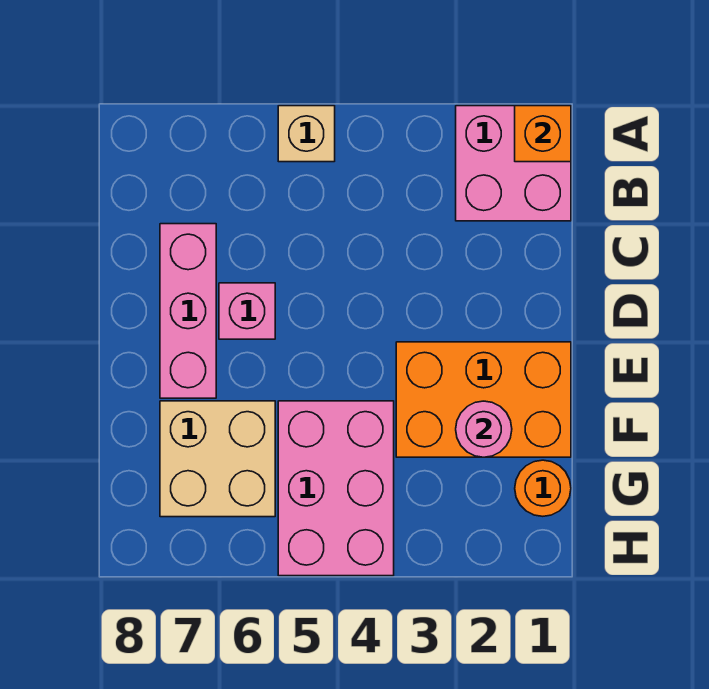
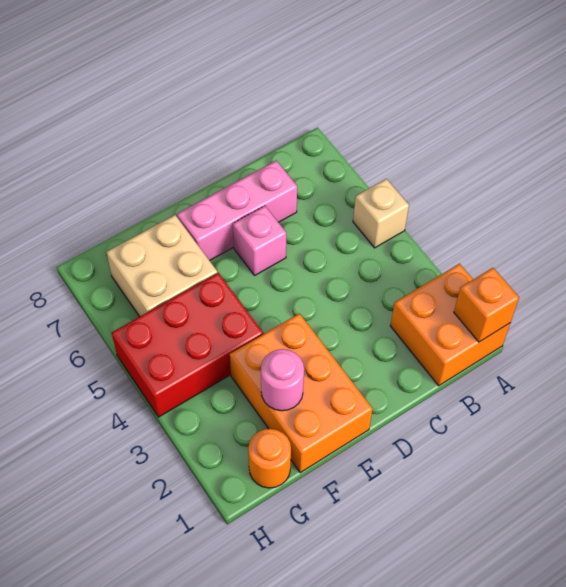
pink 2x2 brick [456,106,571,221] -> orange 2x2 brick [391,264,510,386]
pink 2x3 brick [278,401,394,576] -> red 2x3 brick [112,273,263,417]

